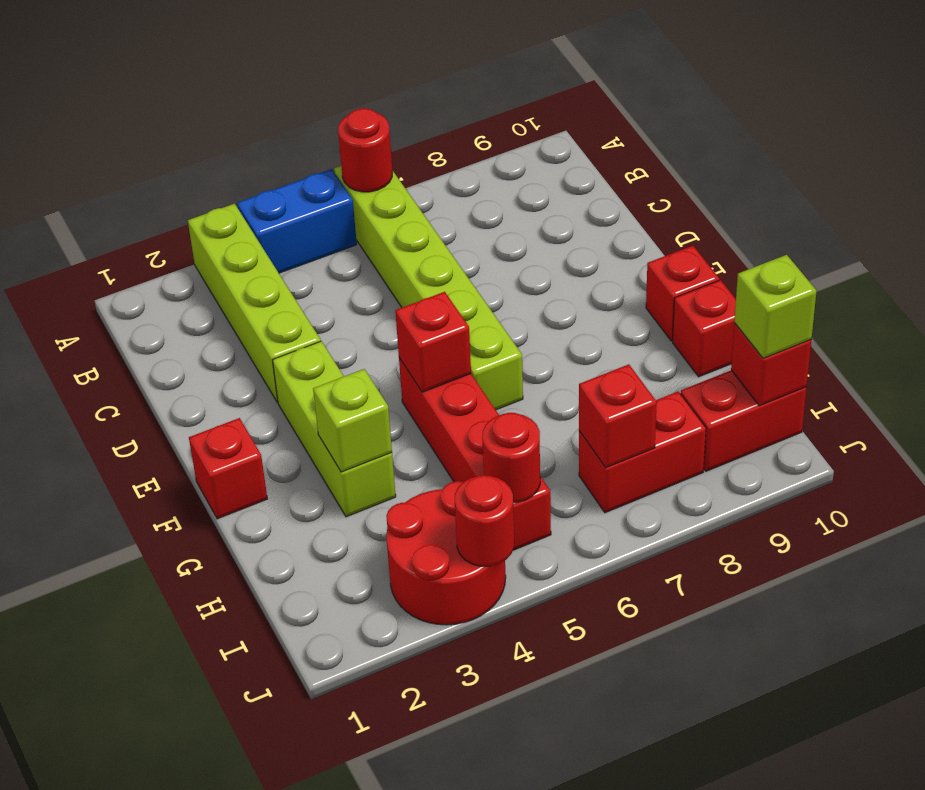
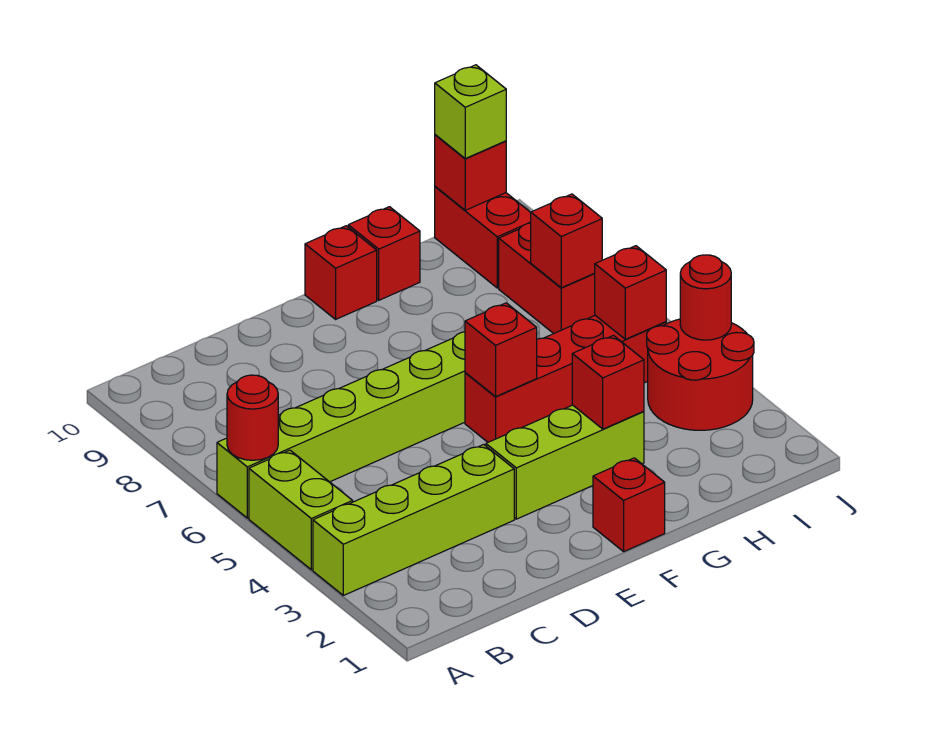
blue 1x2 brick [237,169,357,273] -> lime 1x2 brick [249,450,353,570]
lime 1x1 brick [313,369,392,472] -> red 1x1 brick [572,335,644,429]
red 1x1 round brick [482,413,540,503] -> red 1x1 brick [595,246,666,339]

